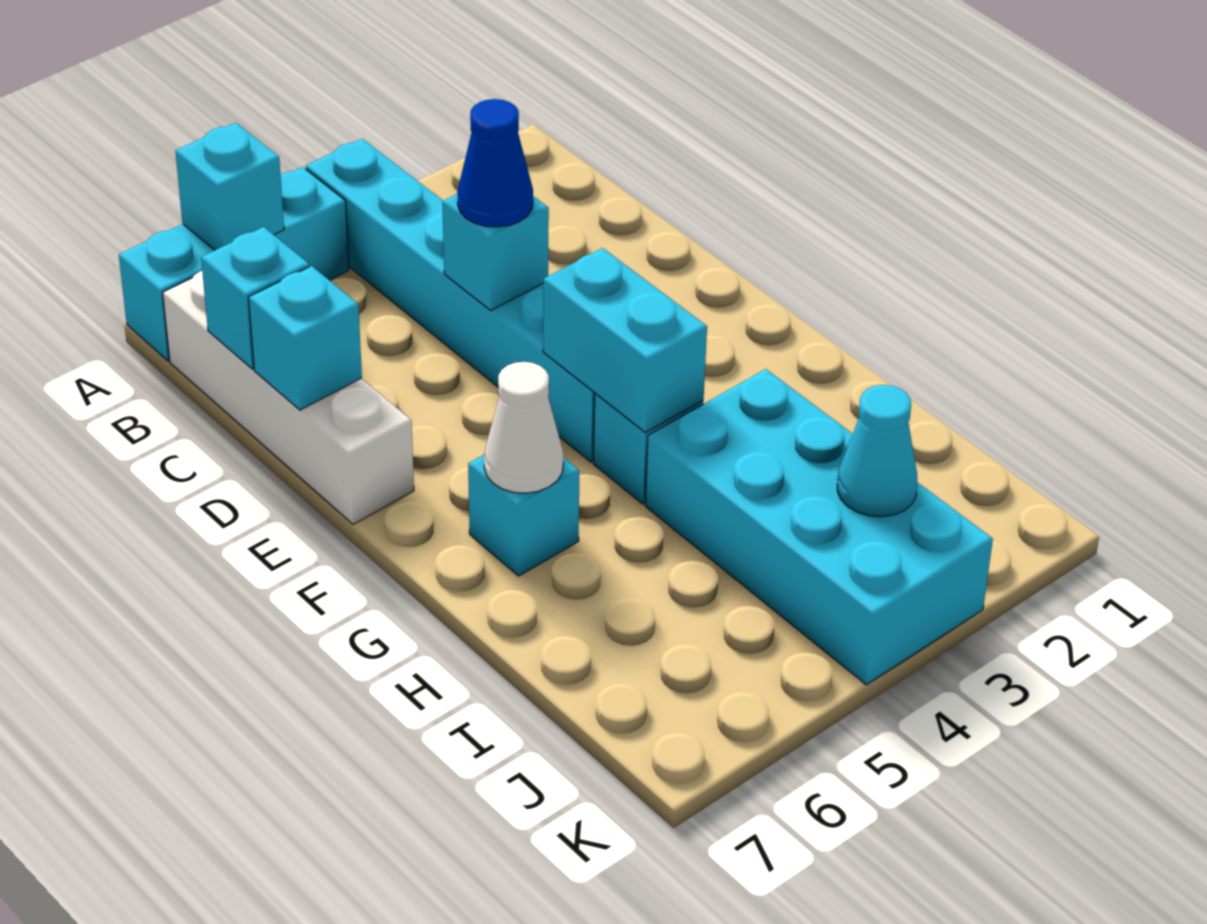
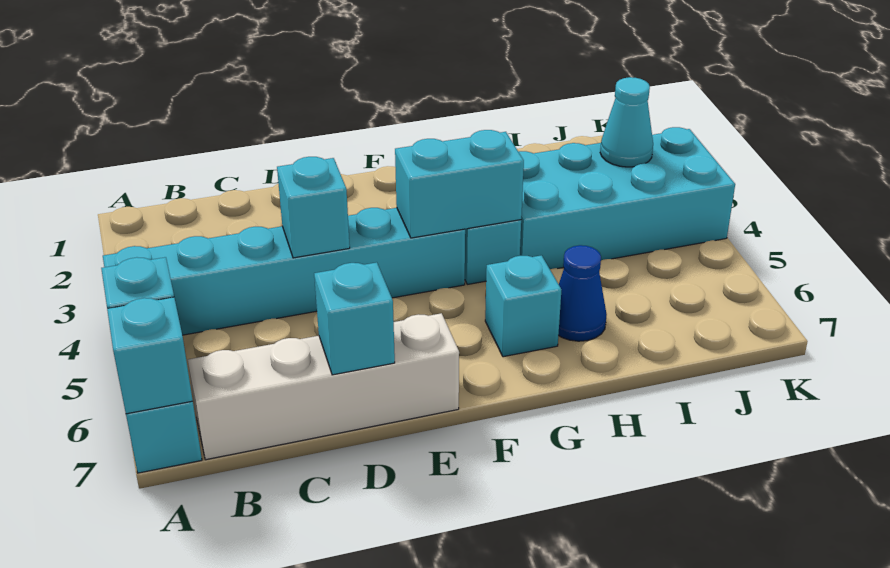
cyan 1x1 brick [201,227,309,369] -> cyan 1x1 brick moved to [107,297,193,414]
blue 1x1 cone [457,99,533,227] -> blue 1x1 cone moved to [558,245,607,341]
white 1x1 cone [484,362,563,493] -> none

